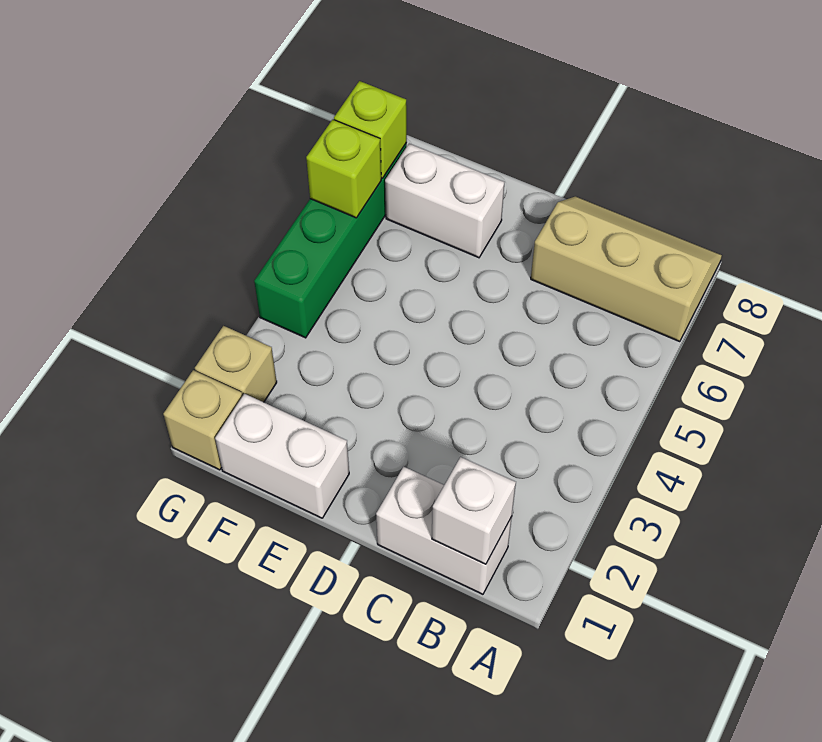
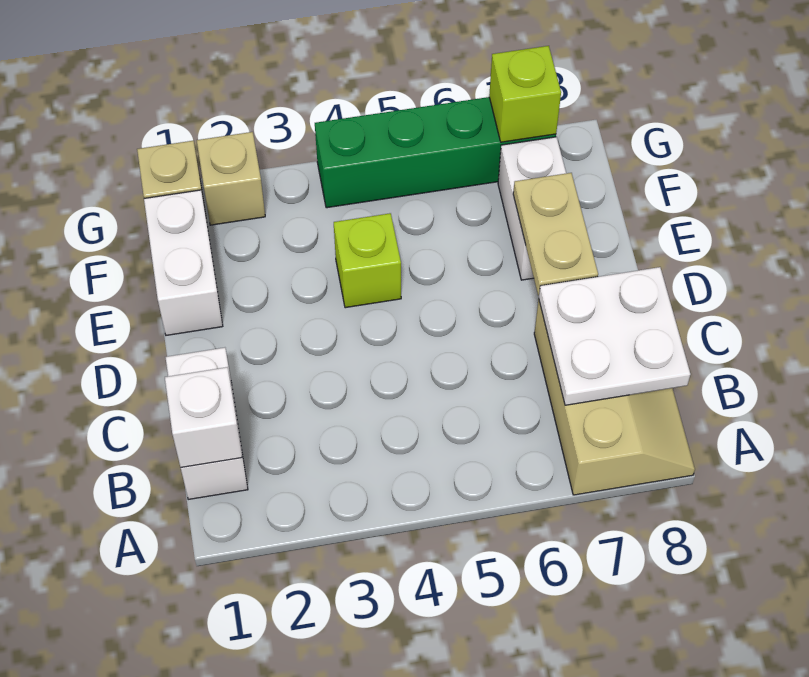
none -> white 2x2 plate [539,267,691,405]
none -> tan 1x2 plate [513,173,598,295]
lime 1x1 brick [306,119,381,218] -> lime 1x1 brick moved to [334,213,401,308]

